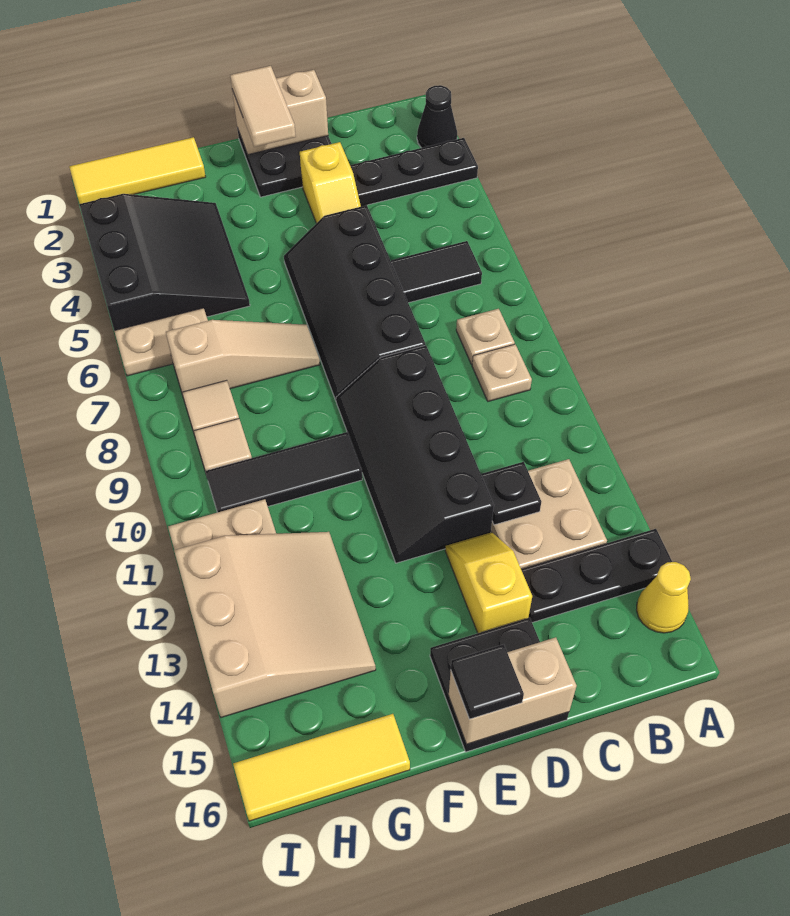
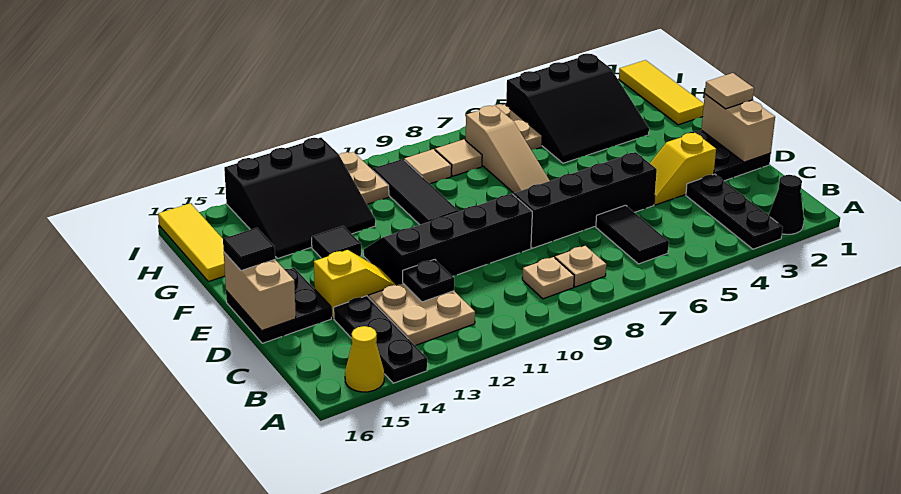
tan 1x2 tile [230,66,296,147] -> tan 1x1 tile [705,73,754,109]
none -> black 1x1 tile [312,226,361,258]
tan 3x3 slope [174,532,376,717] -> black 3x3 slope [224,138,375,259]

